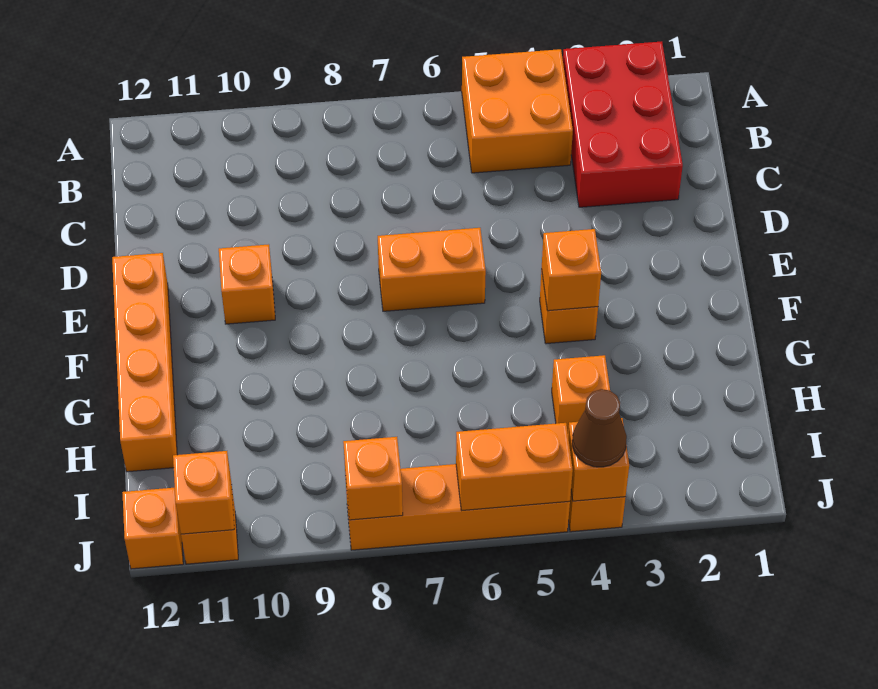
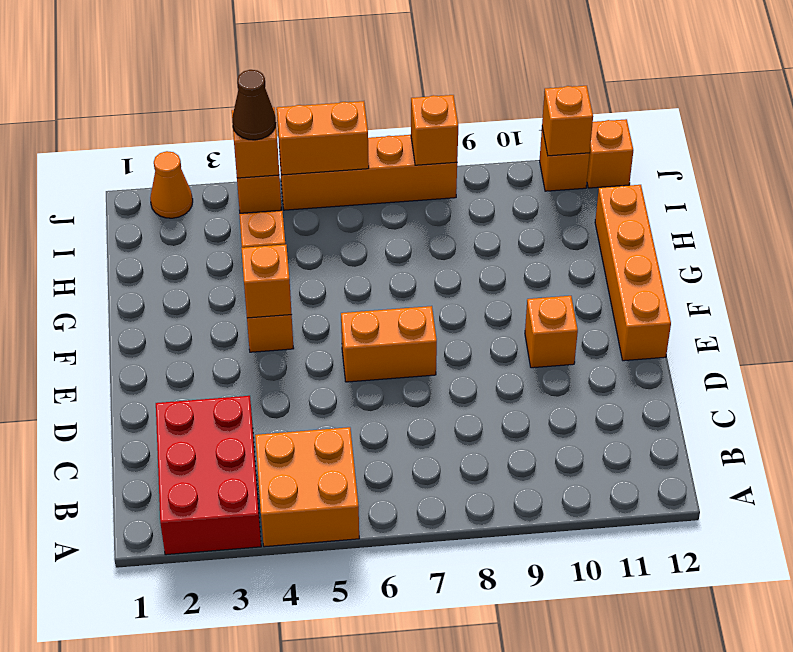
none -> orange 1x1 cone [150,151,193,218]

